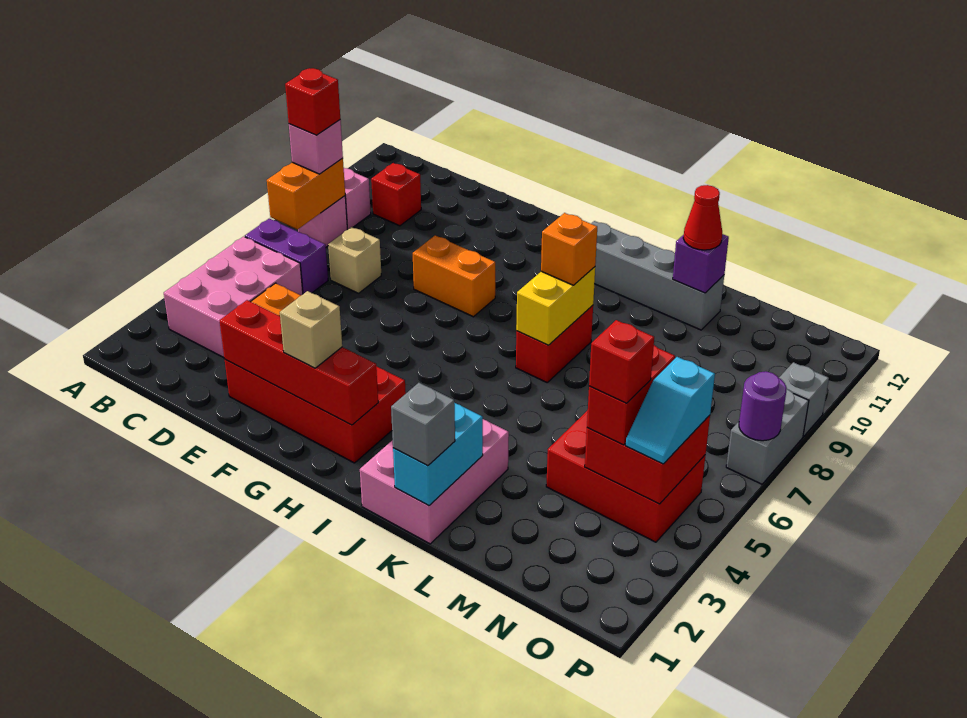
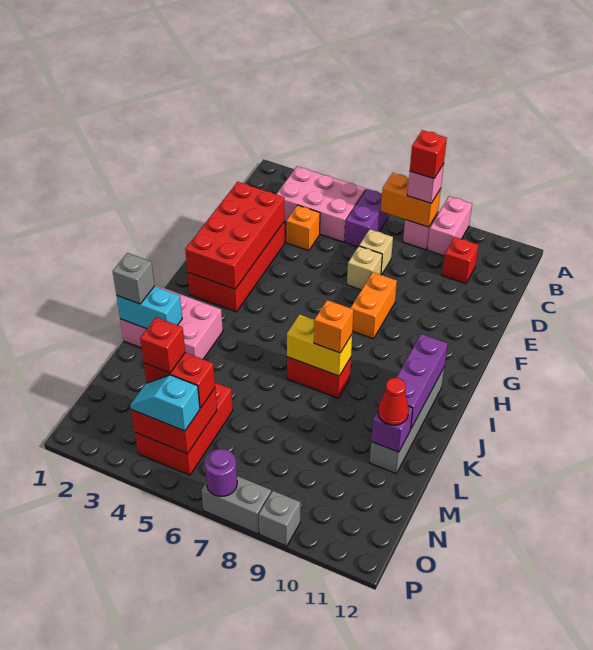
red 1x4 brick [220,300,378,425] -> red 2x4 brick [185,182,285,289]
tan 1x1 brick [280,291,342,368] -> tan 1x1 brick moved to [347,246,382,290]
none -> purple 1x3 brick [396,334,448,428]

